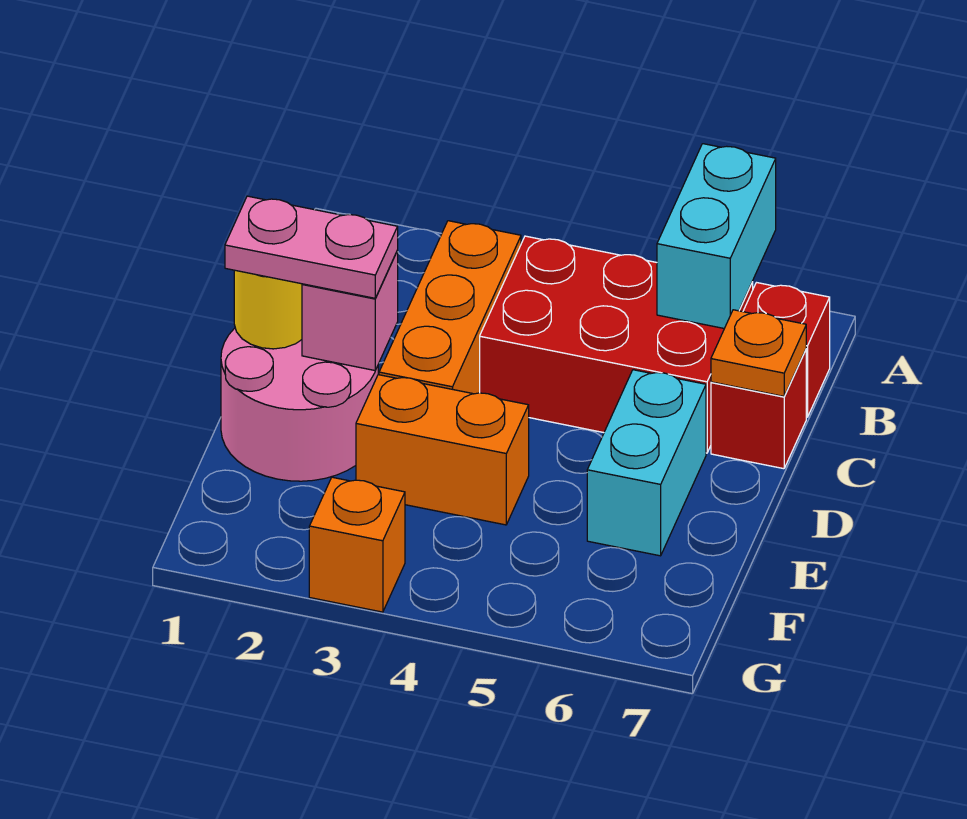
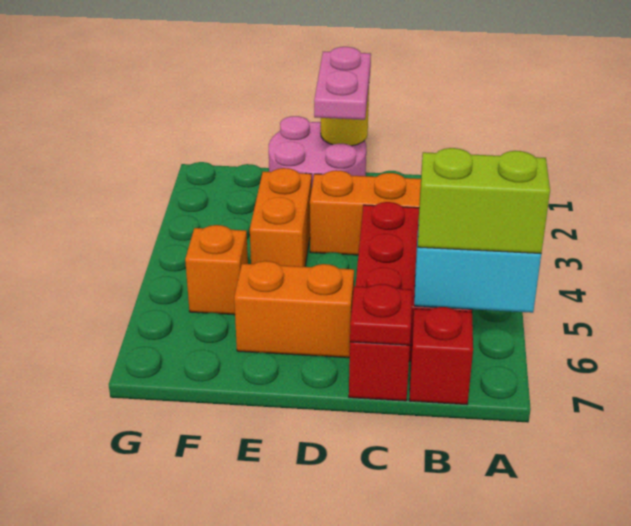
none -> lime 1x2 brick [418,148,550,253]
orange 1x1 plate [711,310,806,396] -> red 1x1 plate [350,284,412,345]
pink 1x1 brick [302,251,398,370] -> none
cyan 1x2 brick [587,370,706,556] -> orange 1x2 brick [234,261,354,358]
orange 1x1 brick [309,477,405,612] -> orange 1x1 brick moved to [185,225,248,315]

